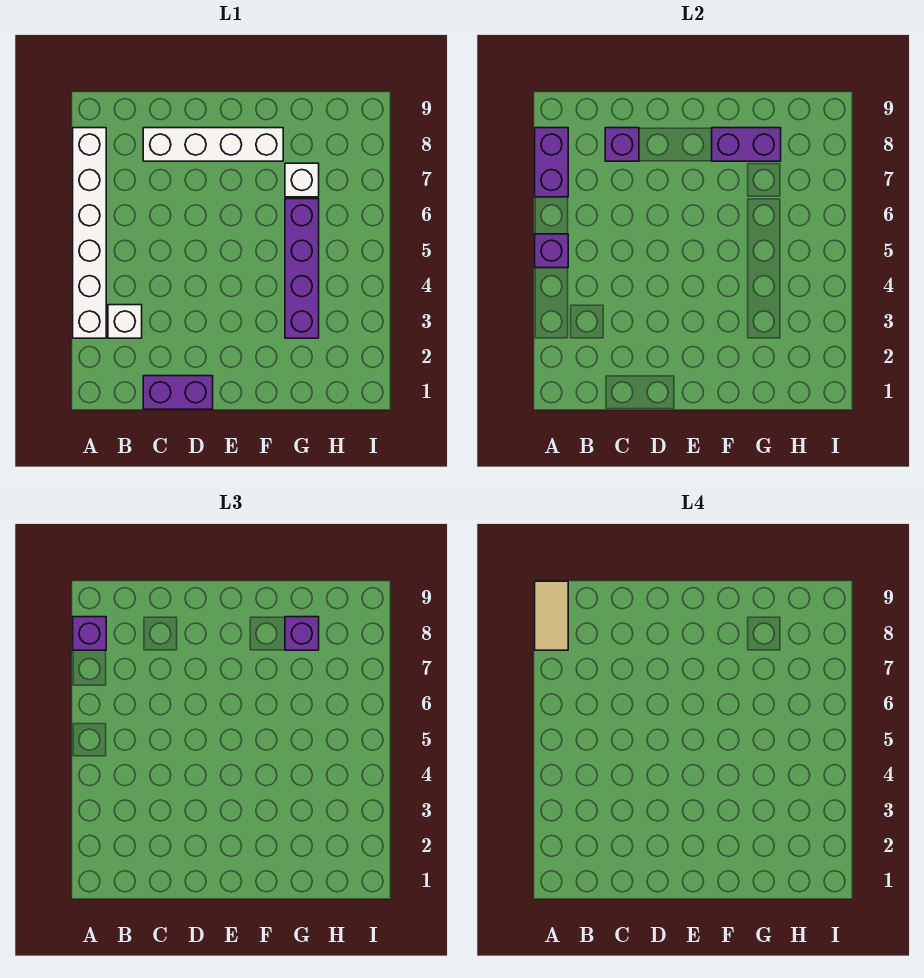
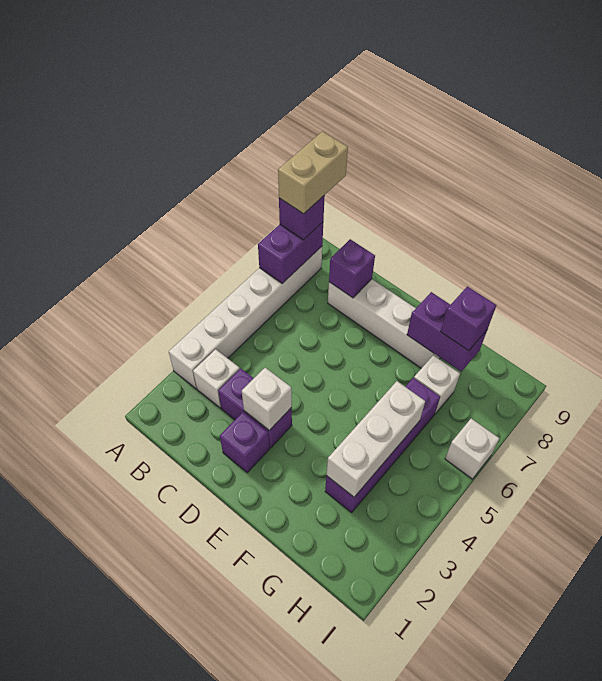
purple 1x1 brick [535,234,568,268] -> purple 1x1 brick moved to [220,412,269,472]
tan 1x2 tile [535,581,568,650] -> tan 1x2 brick [278,131,348,214]
purple 1x2 brick [143,376,213,409] -> purple 1x2 brick moved to [218,368,292,448]
none -> white 1x1 brick [242,368,292,430]
none -> white 1x3 brick [326,381,425,497]
none -> white 1x1 brick [445,419,499,479]

